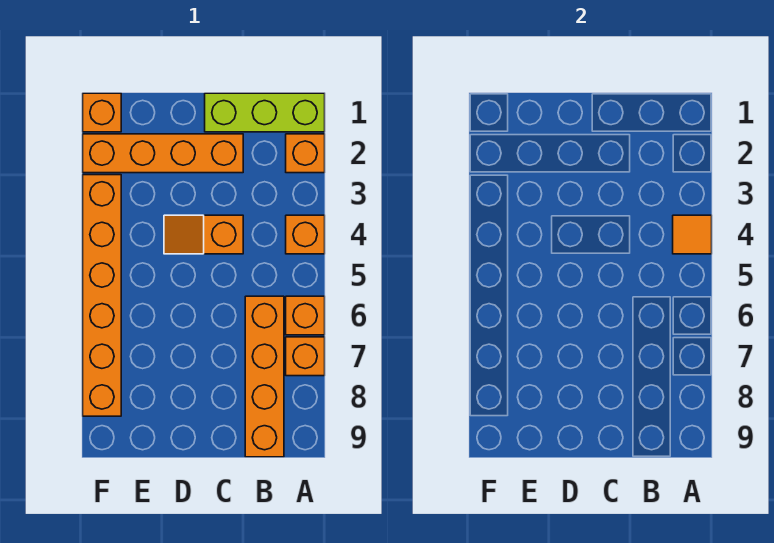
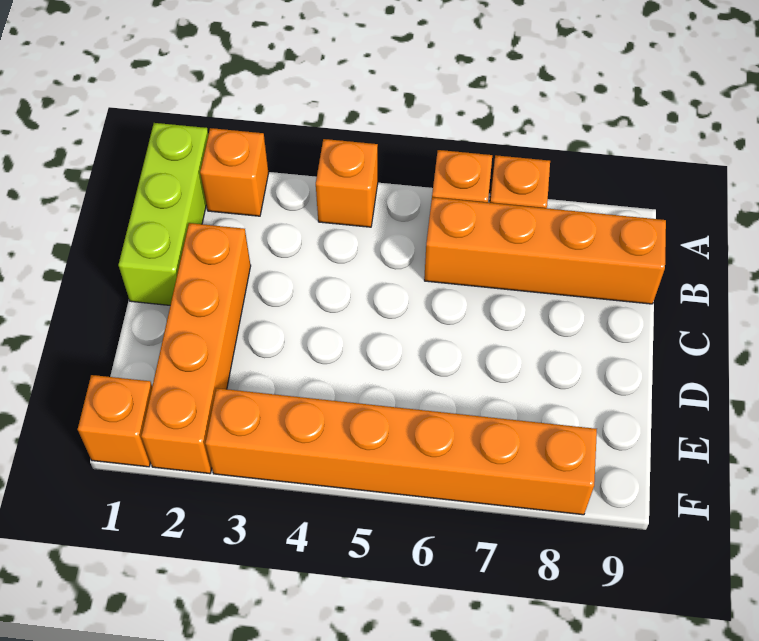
orange 1x1 tile [673,215,712,254] -> none
orange 1x2 slope [164,215,243,254] -> none

